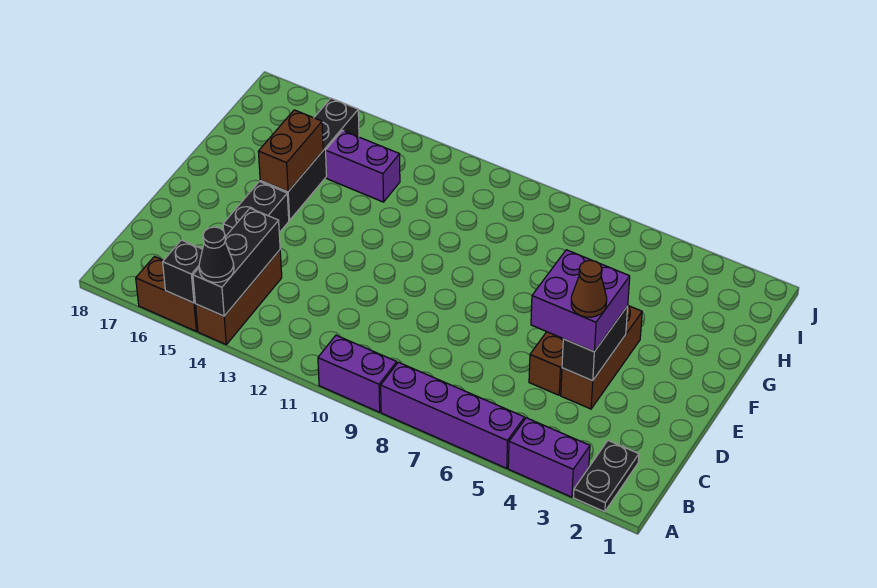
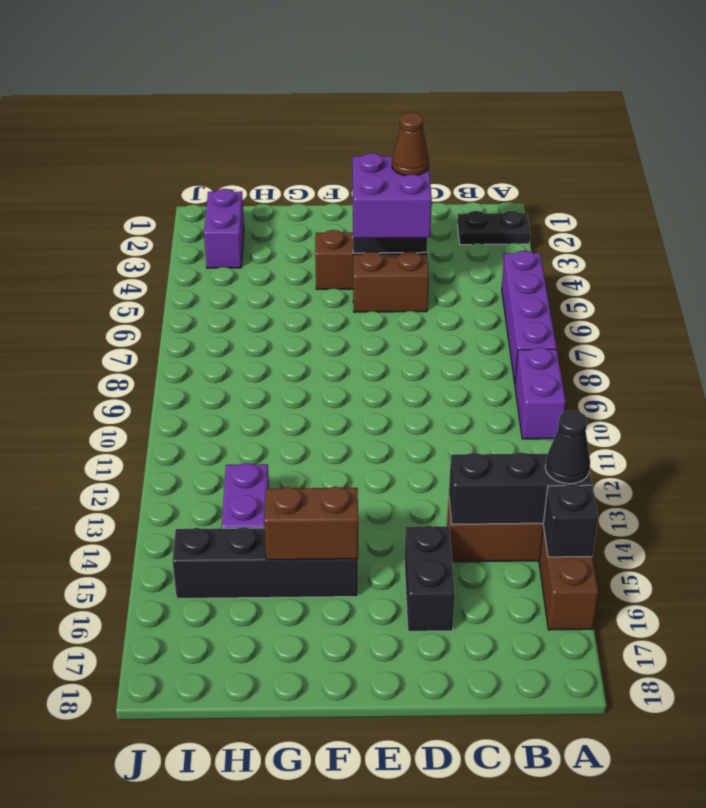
purple 1x2 brick [508,418,590,497] -> purple 1x2 brick moved to [204,189,244,268]
black 1x2 brick [223,182,289,237] -> black 1x2 brick turned to [404,525,455,631]

